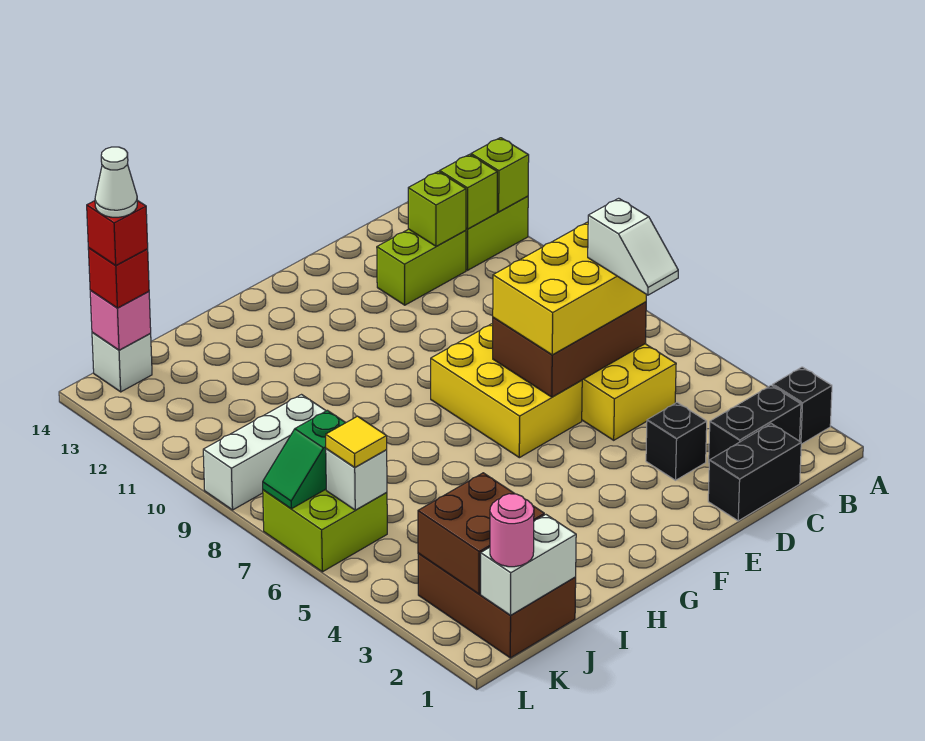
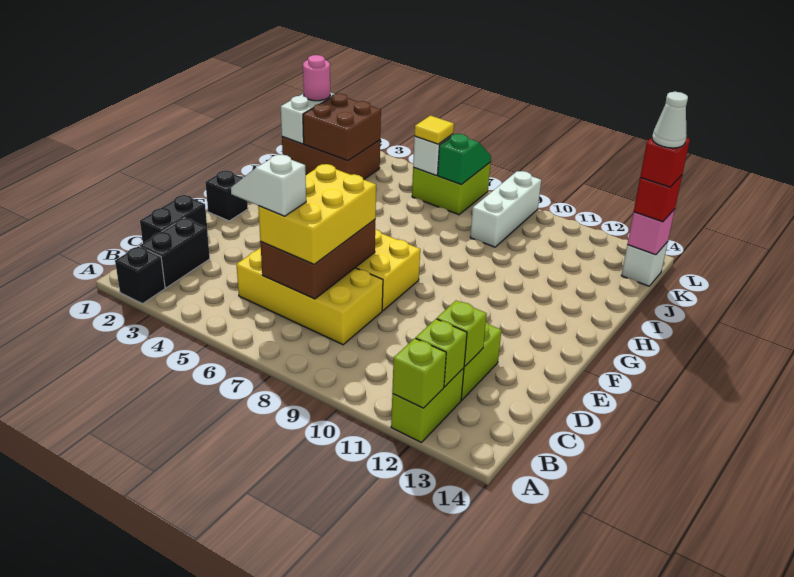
black 1x1 brick [646,403,707,480] -> black 1x1 brick moved to [205,170,248,221]

